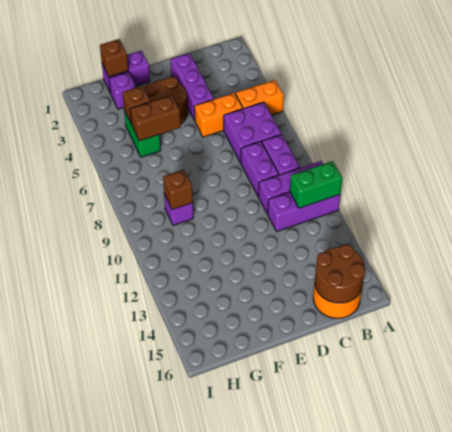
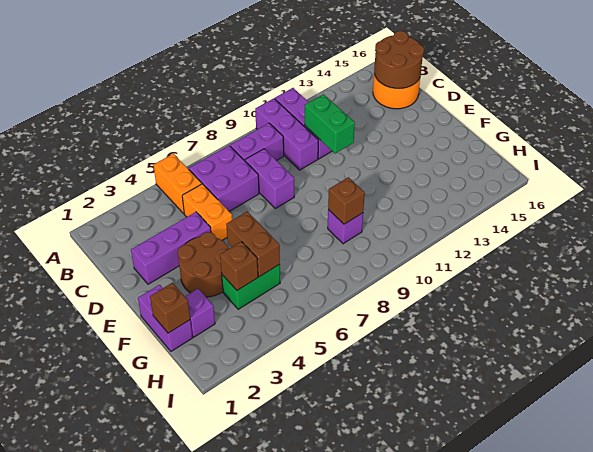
green 1x2 brick [290,161,342,208] -> green 1x2 brick moved to [305,94,355,153]
purple 1x2 brick [241,141,279,197] -> purple 1x2 brick turned to [245,149,294,208]

